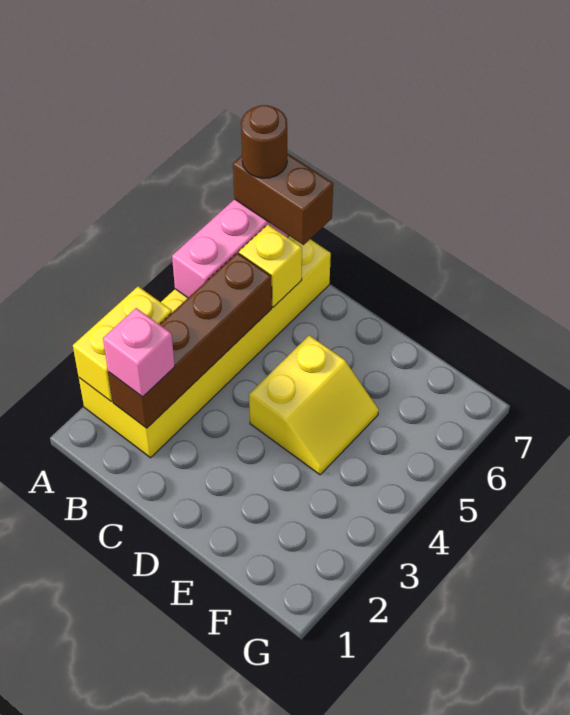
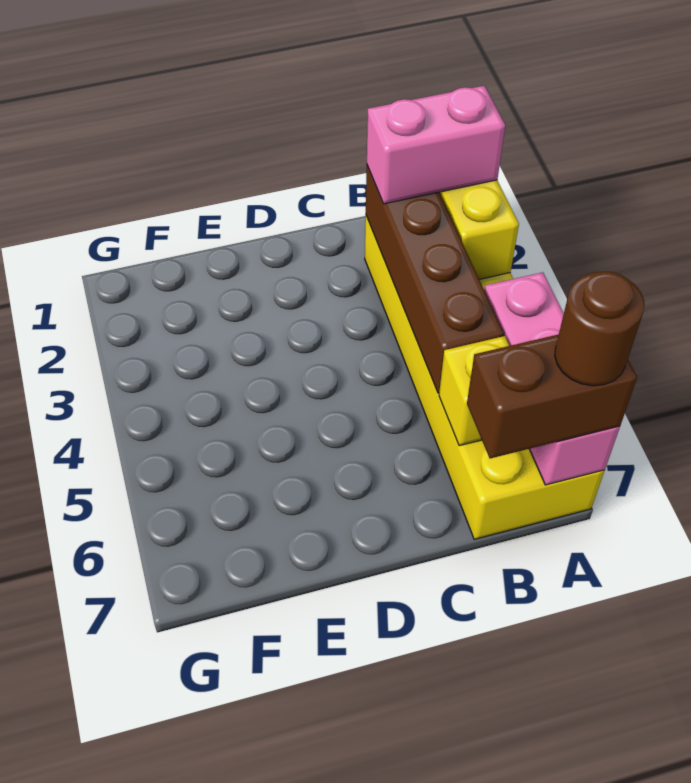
pink 1x1 brick [103,308,175,397] -> pink 1x2 brick [367,86,505,204]
yellow 2x2 slope [249,335,379,475] -> none

